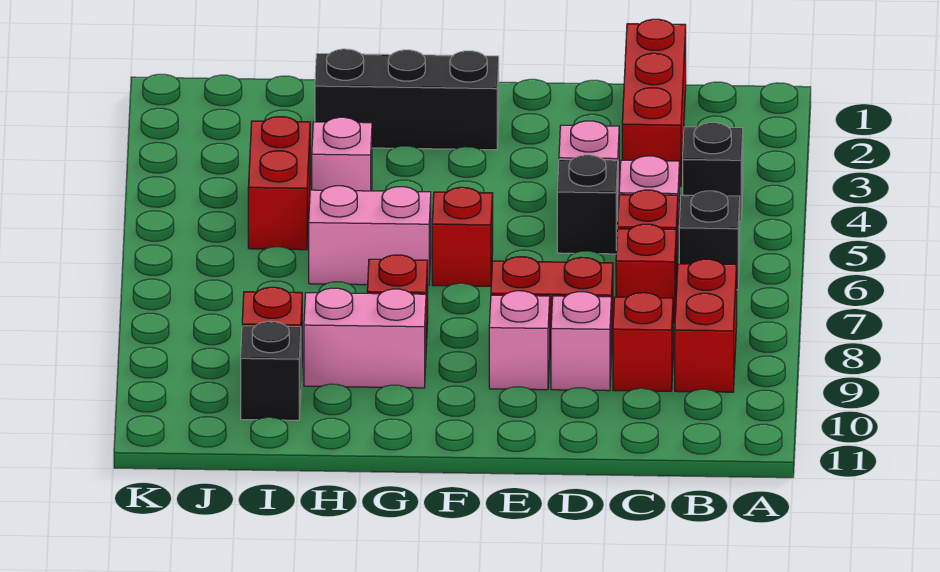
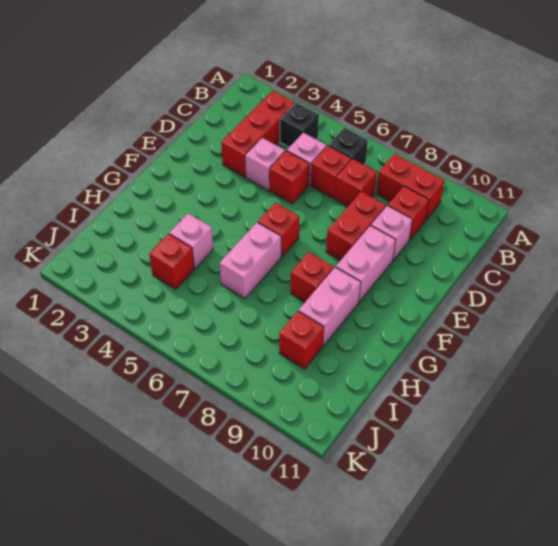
red 1x3 brick [622,19,686,186] -> red 1x3 brick turned to [221,91,295,177]
black 1x1 brick [557,155,618,254] -> red 1x1 brick [269,151,310,204]
pink 1x1 brick [489,291,550,390] -> pink 1x2 brick [336,226,396,302]
black 1x3 brick [315,49,499,150] -> none
red 1x2 brick [248,117,310,250] -> red 1x1 brick [149,234,194,289]
black 1x1 brick [241,321,301,420] -> none

